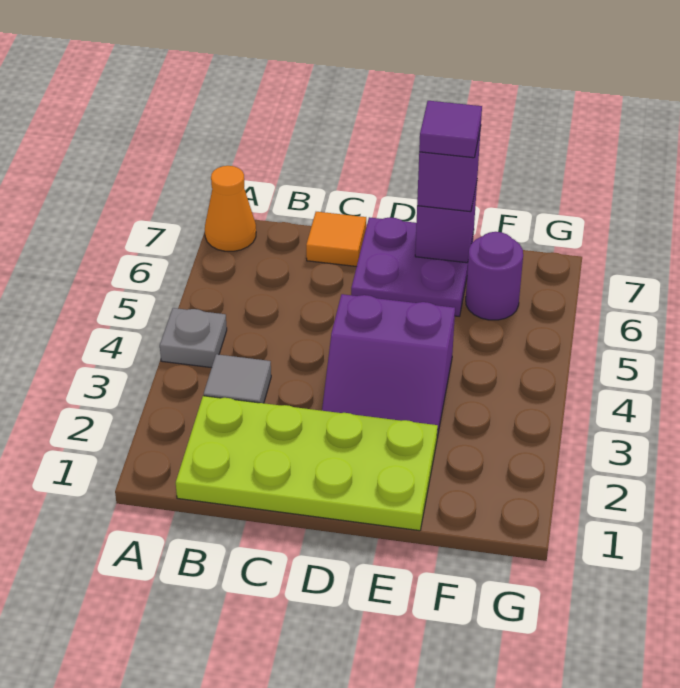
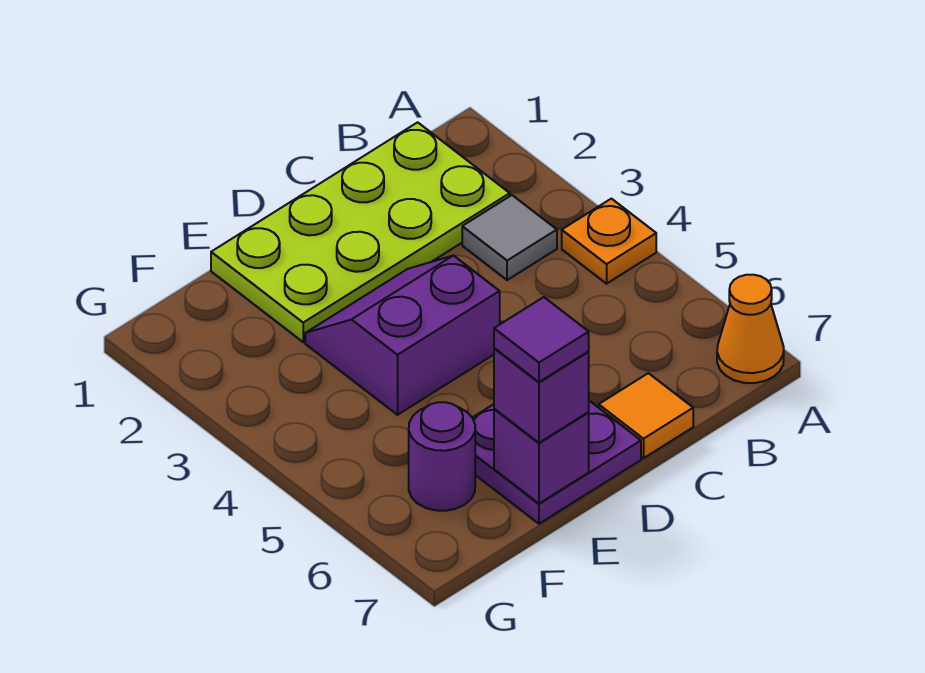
grey 1x1 plate [160,308,227,368] -> orange 1x1 plate [562,199,656,284]

